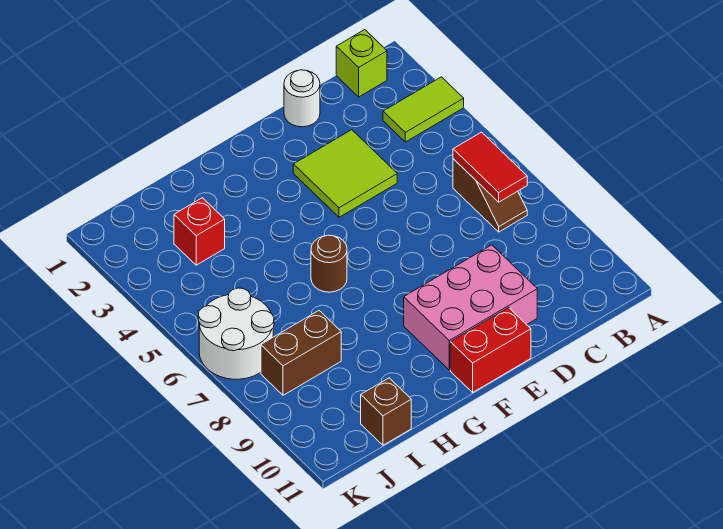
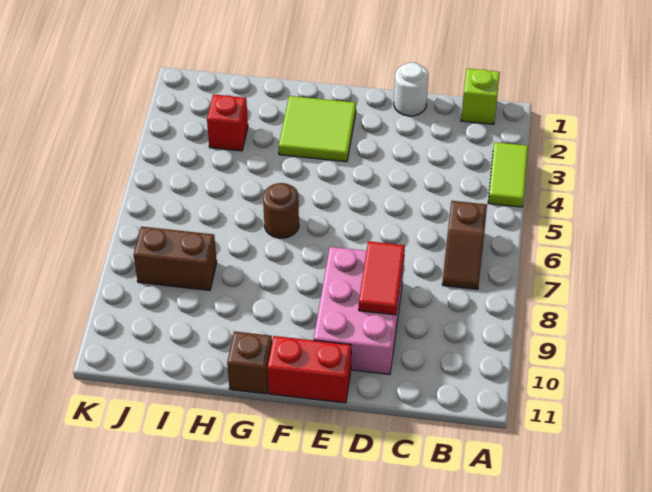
lime 1x2 tile [383,77,464,142] -> lime 1x2 tile turned to [488,142,528,207]
red 1x2 tile [453,132,527,202] -> red 1x2 tile moved to [359,241,405,315]
lime 2x2 tile [293,130,397,217] -> lime 2x2 tile moved to [279,96,356,162]
pink 2x3 brick [404,245,537,370] -> pink 2x3 brick turned to [314,247,404,374]
brown 1x1 brick [361,378,411,445] -> brown 1x1 brick moved to [227,331,272,394]
white 2x2 round brick [198,288,274,379] -> none

